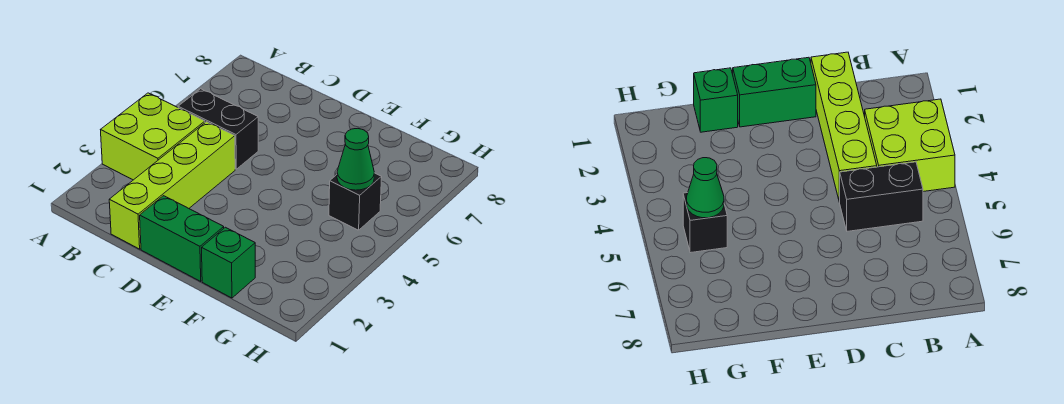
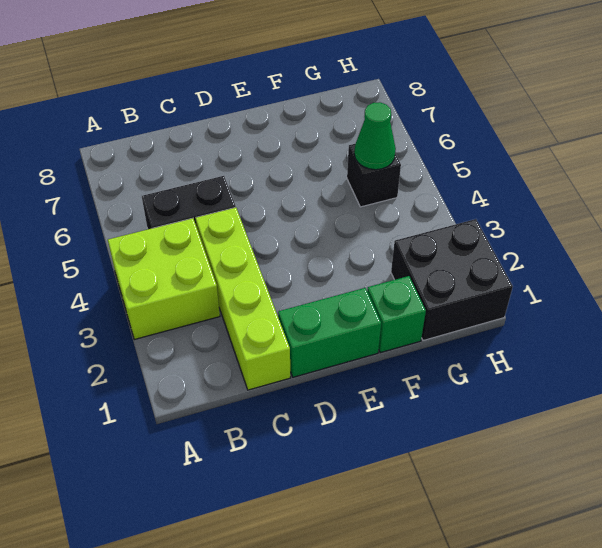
none -> black 2x2 brick [391,219,513,340]

